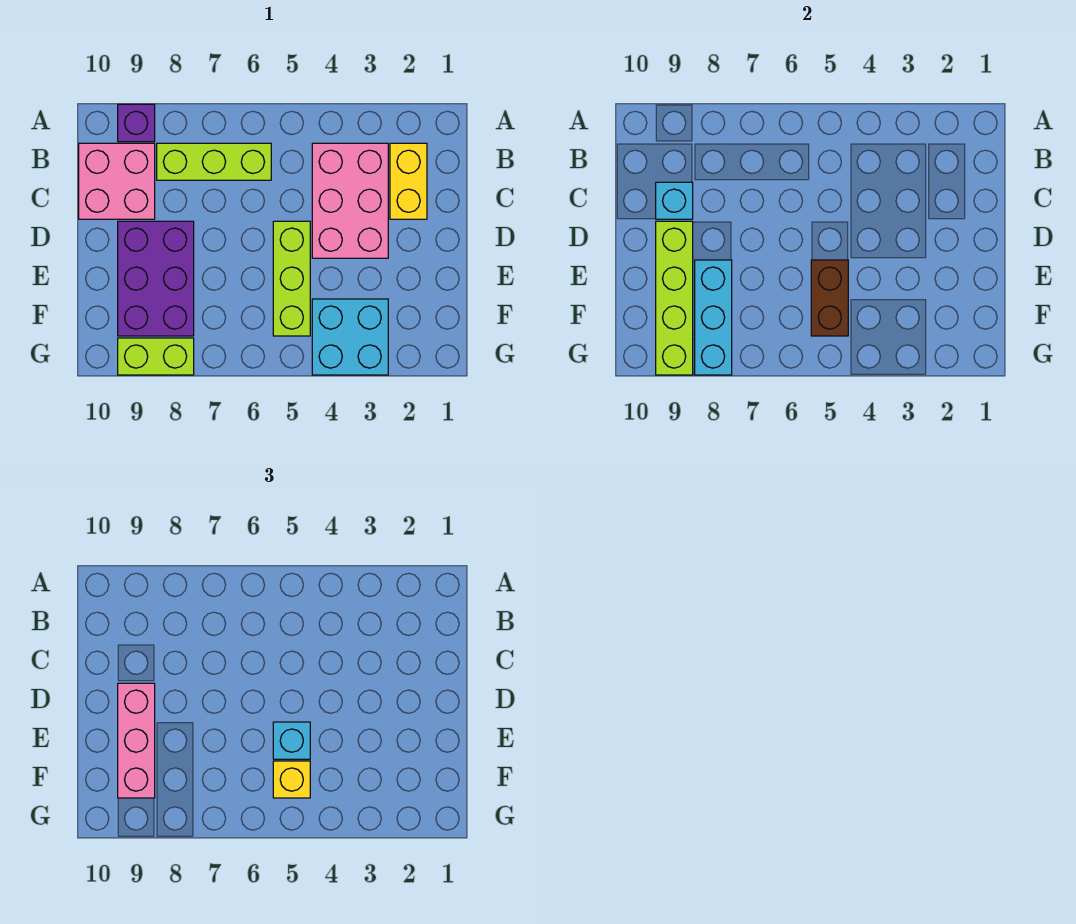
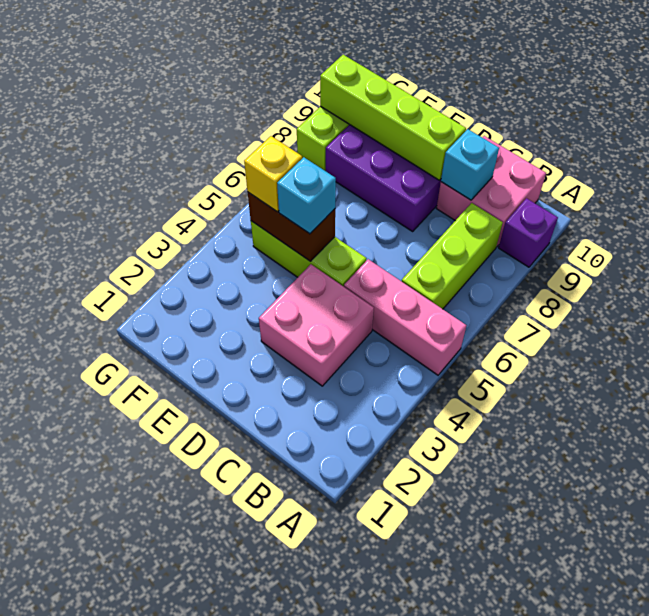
yellow 1x2 brick [390,143,427,219] -> none
pink 2x3 brick [312,143,388,258] -> pink 2x2 brick [259,264,374,386]
pink 1x3 brick [118,683,155,798] -> pink 1x3 brick moved to [344,259,466,375]
cyan 1x3 brick [695,260,732,375] -> none
cyan 2x2 brick [312,299,388,375] -> none

